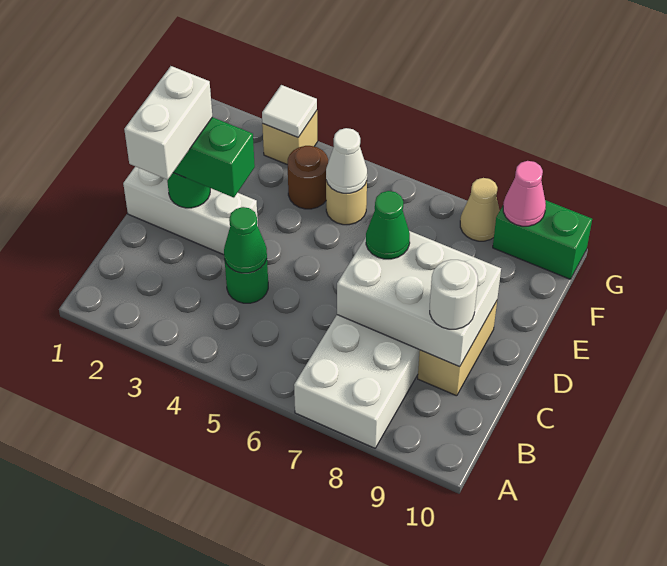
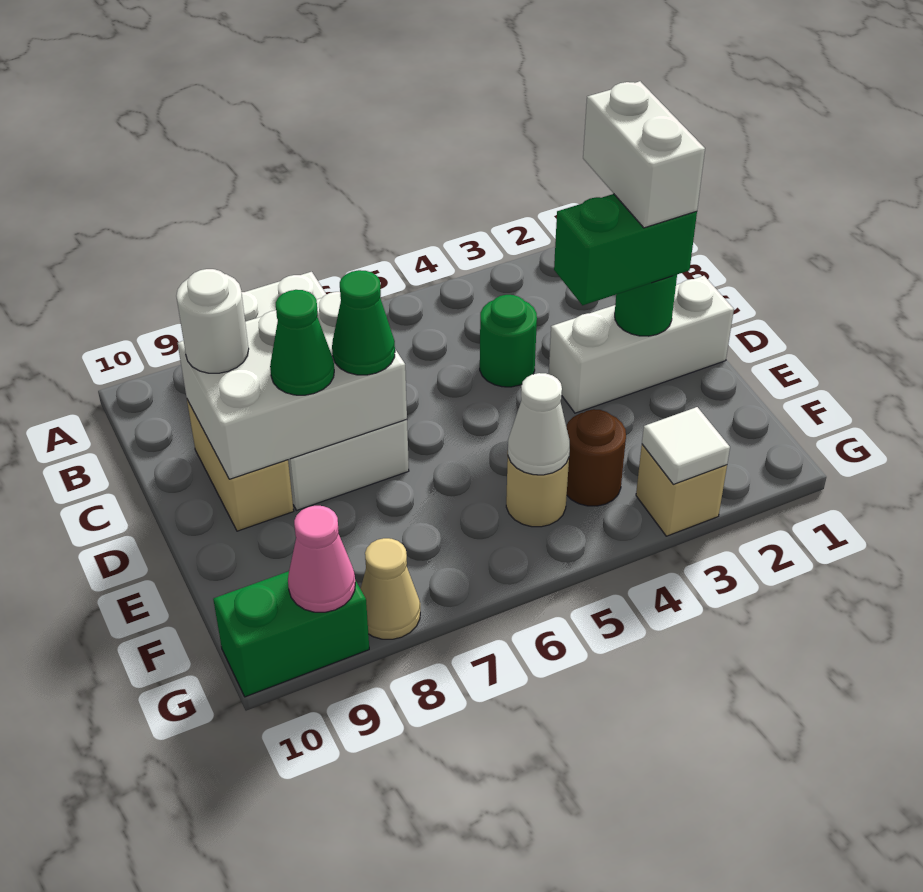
green 1x1 cone [224,207,267,273] -> green 1x1 cone moved to [270,290,334,395]

